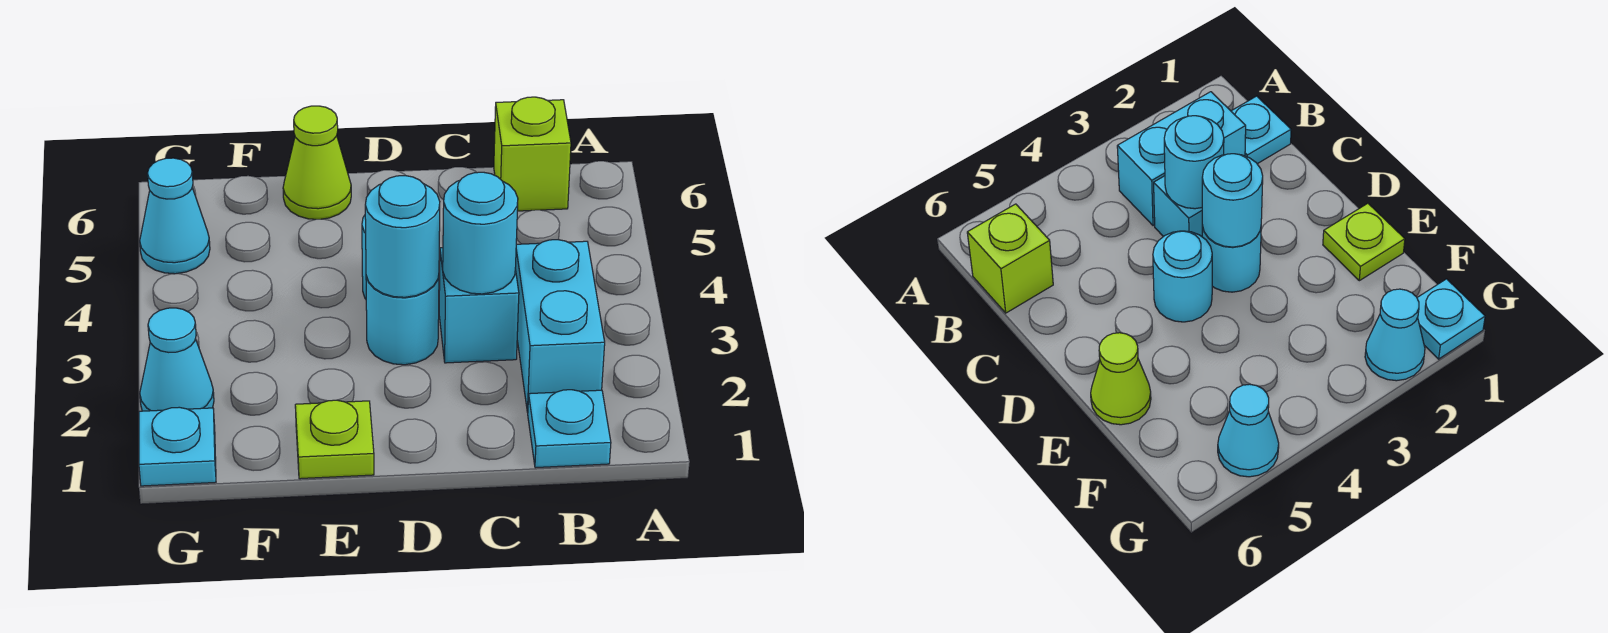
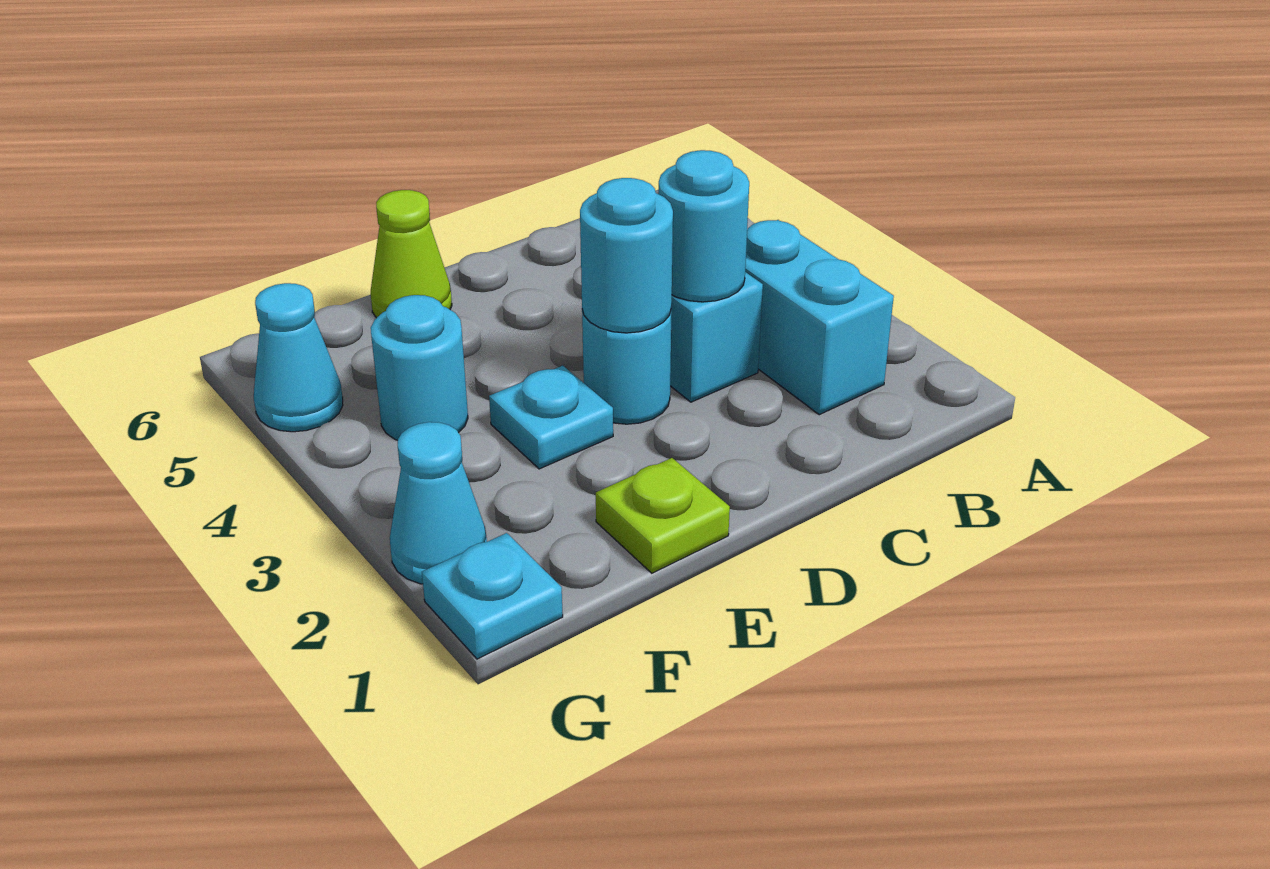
cyan 1x1 plate [528,390,611,468] -> cyan 1x1 plate moved to [489,366,613,469]
lime 1x1 brick [494,97,571,211] -> none
cyan 1x1 round brick [1153,231,1212,322] -> cyan 1x1 round brick moved to [371,295,468,440]

